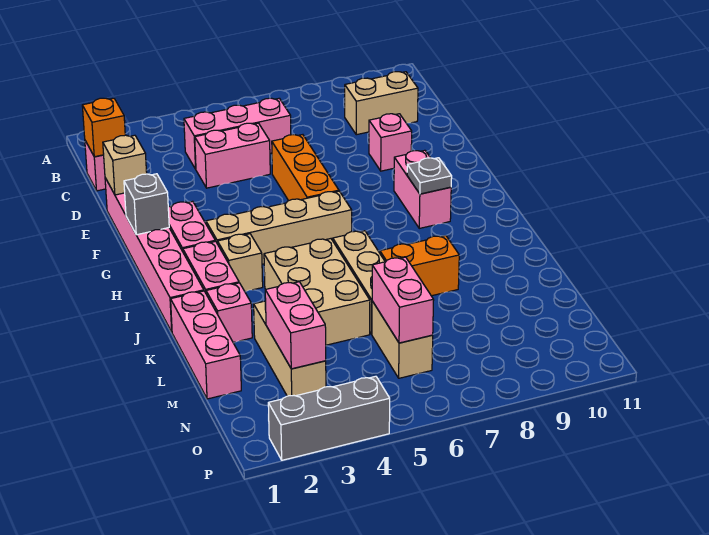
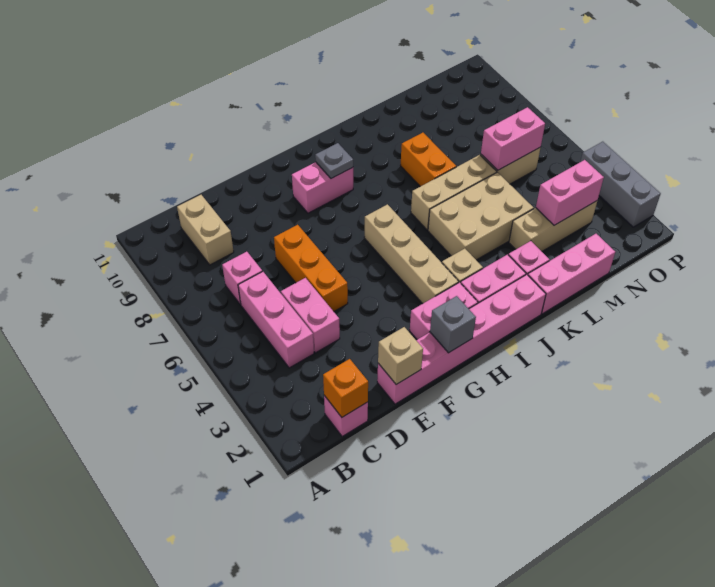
orange 1x3 brick [272,135,339,201] -> orange 1x3 brick turned to [274,225,348,311]
pink 1x1 brick [369,114,412,171] -> pink 1x1 brick moved to [222,252,262,305]

